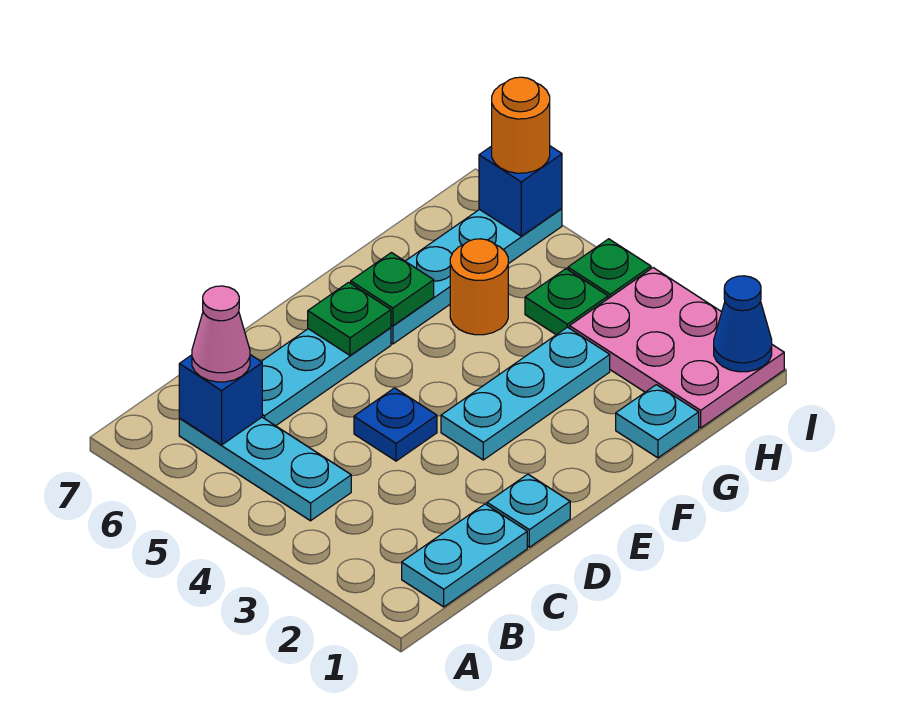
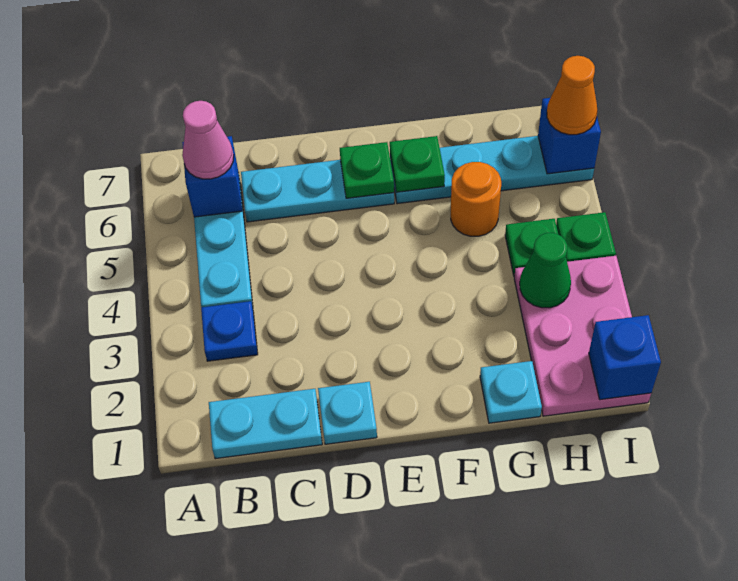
blue 1x1 plate [354,388,437,461] -> blue 1x1 plate moved to [201,301,258,361]
cyan 1x3 plate [441,327,610,460] -> none
none -> green 1x1 cone [520,233,571,308]
blue 1x1 cone [714,276,772,372] -> blue 1x1 brick [589,315,661,400]
orange 1x1 round brick [492,77,550,173] -> orange 1x1 cone [547,56,597,135]

